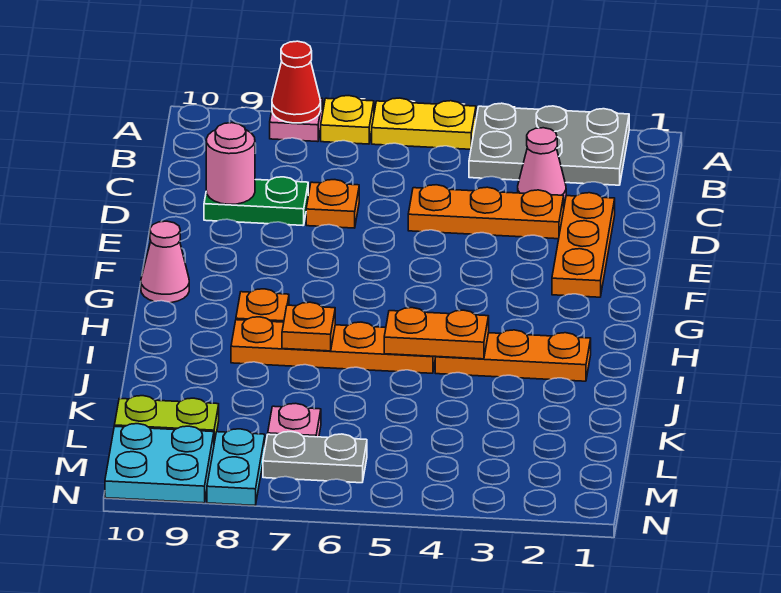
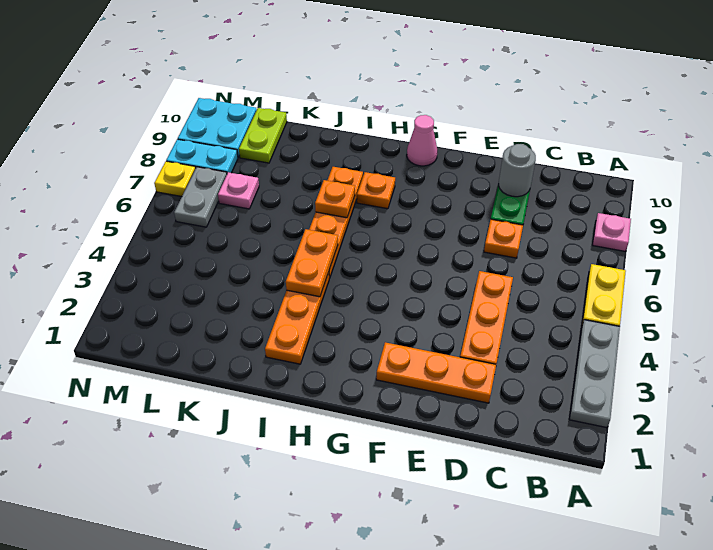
grey 2x3 plate [469,103,629,185] -> grey 1x3 plate [569,320,620,428]
yellow 1x1 plate [321,96,374,144] -> yellow 1x1 plate moved to [154,161,196,197]
red 1x1 cone [272,41,321,123] -> none
pink 1x1 cone [518,128,566,201] -> none
pink 1x1 round brick [206,123,255,204] -> grey 1x1 round brick [499,144,536,197]

